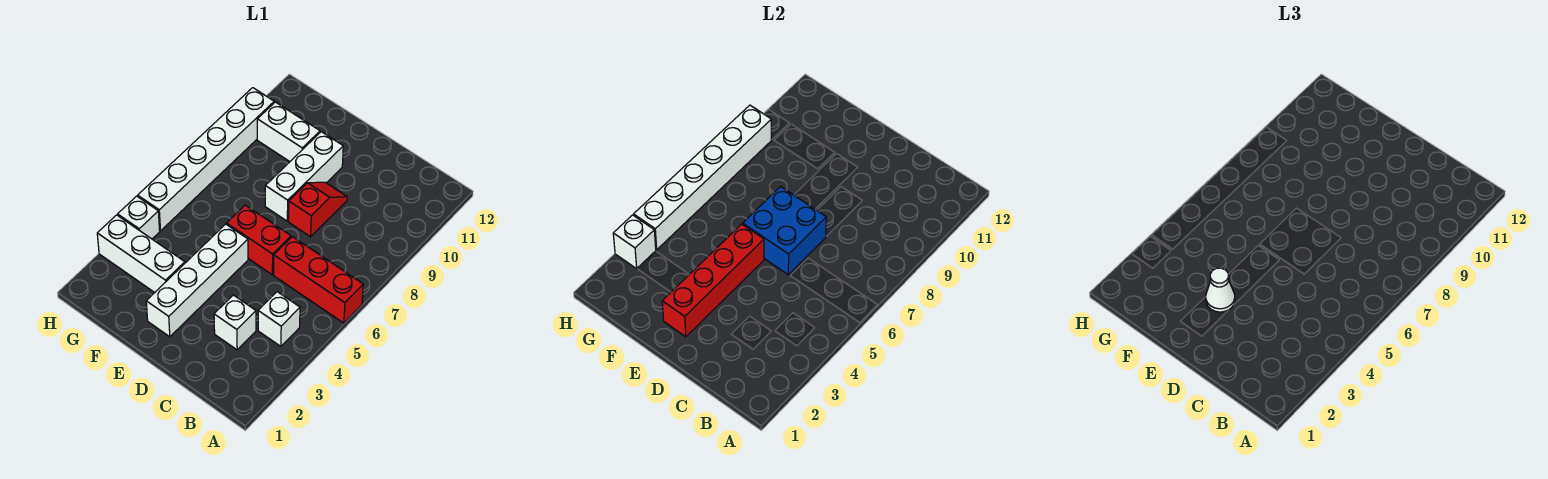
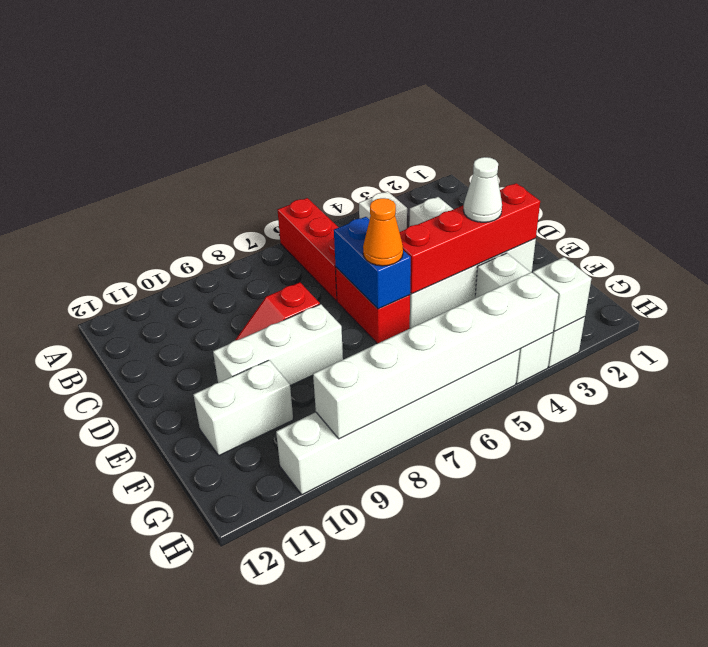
blue 2x2 brick [743,187,826,275] -> blue 1x2 brick [334,217,411,309]
none -> orange 1x1 cone [363,198,403,266]
white 1x2 brick [257,102,320,161] -> white 1x2 brick turned to [193,360,293,456]

